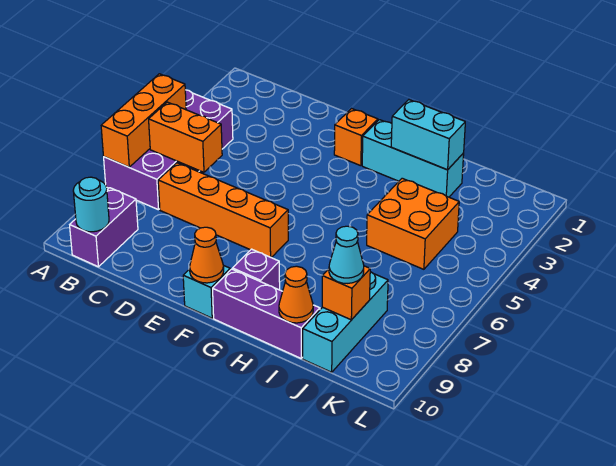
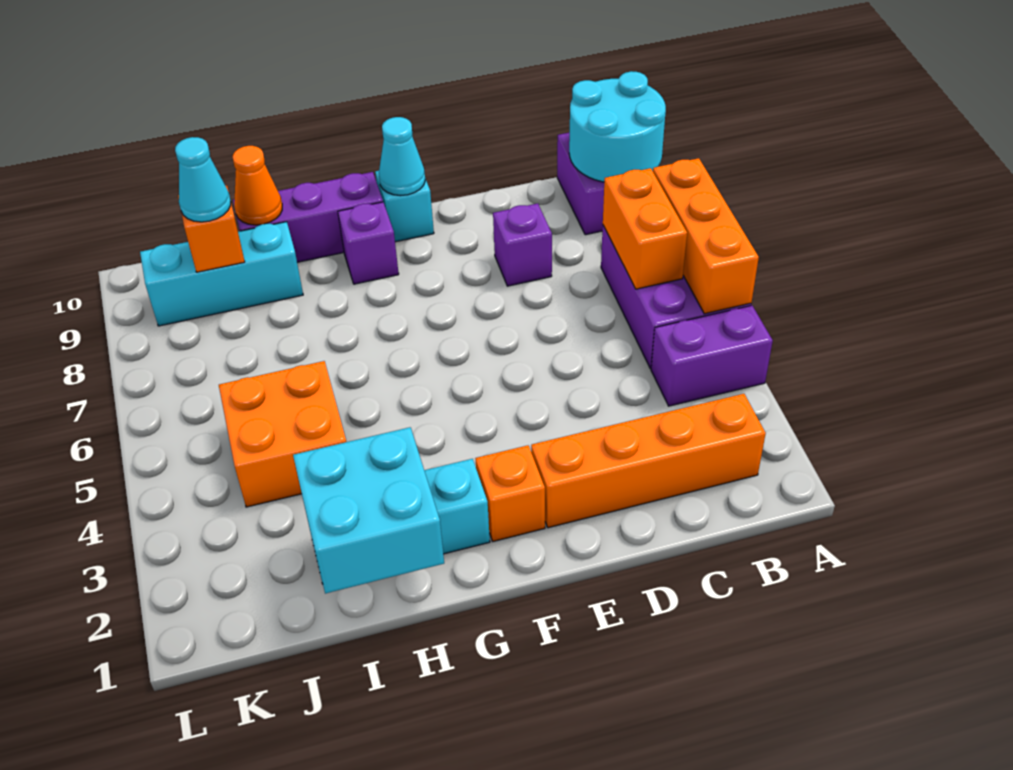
orange 1x2 brick [149,102,222,172] -> orange 1x2 brick turned to [603,168,687,289]
cyan 1x1 round brick [73,177,109,232] -> cyan 2x2 round brick [569,71,666,182]
orange 1x4 brick [158,163,288,258] -> orange 1x4 brick moved to [531,394,766,528]
none -> purple 1x1 brick [493,203,552,286]
orange 1x1 cone [190,227,224,283] -> cyan 1x1 cone [379,117,425,196]
cyan 1x2 brick [391,100,465,170] -> cyan 2x2 brick [293,427,444,594]
cyan 1x3 brick [303,272,388,372] -> cyan 1x3 brick turned to [140,222,303,326]

